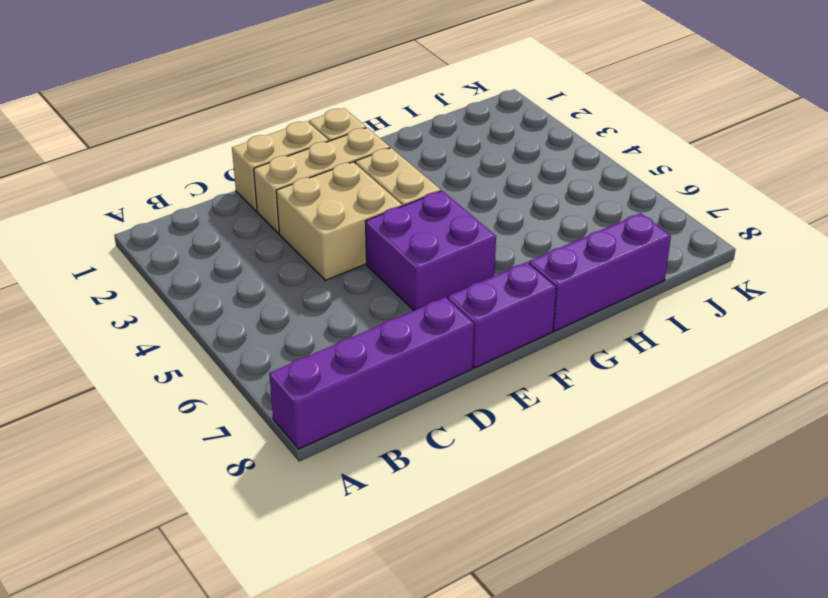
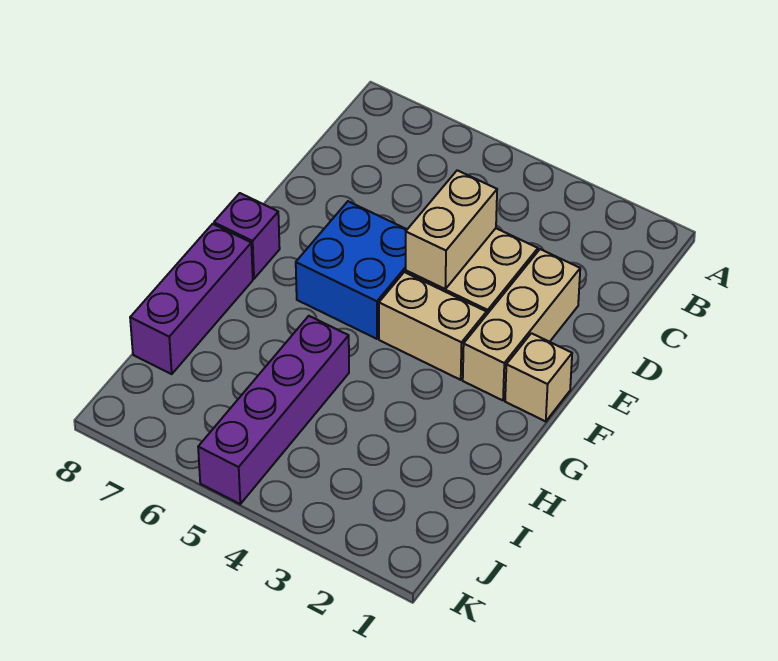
purple 1x4 brick [269,297,474,449] -> purple 1x4 brick moved to [198,316,349,504]
tan 1x2 brick [232,121,329,211] -> tan 1x2 brick moved to [405,170,497,289]
purple 2x2 brick [365,191,496,310] -> blue 2x2 brick [296,201,407,339]
purple 1x2 brick [448,262,556,368] -> purple 1x1 brick [214,193,280,279]

